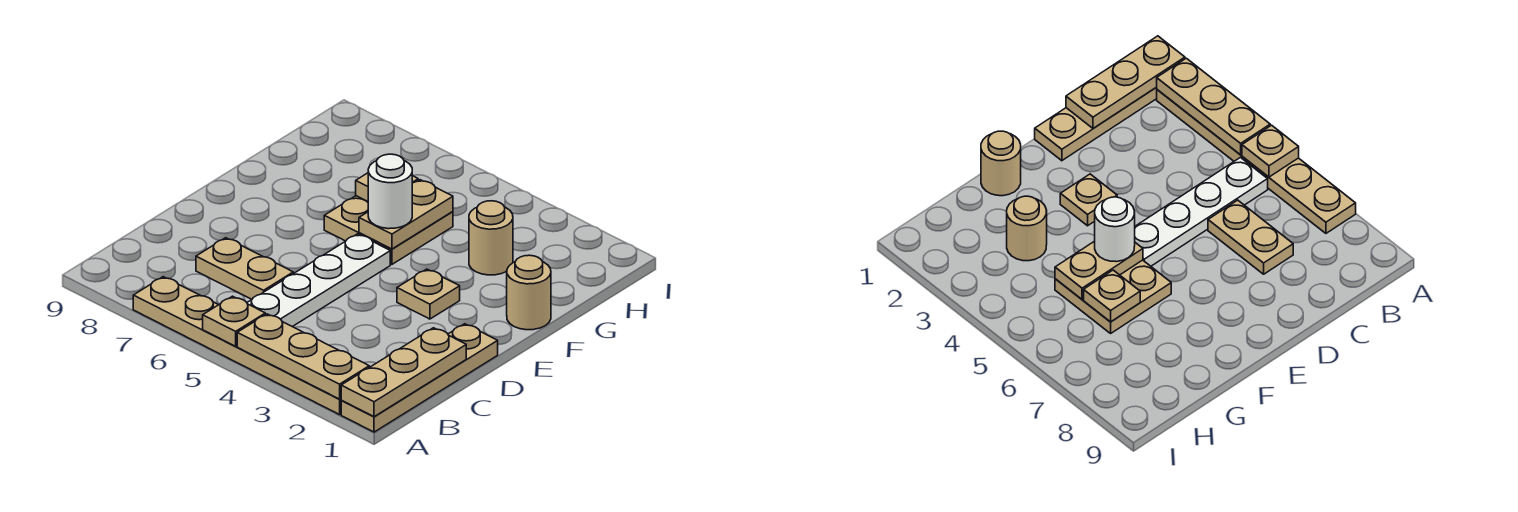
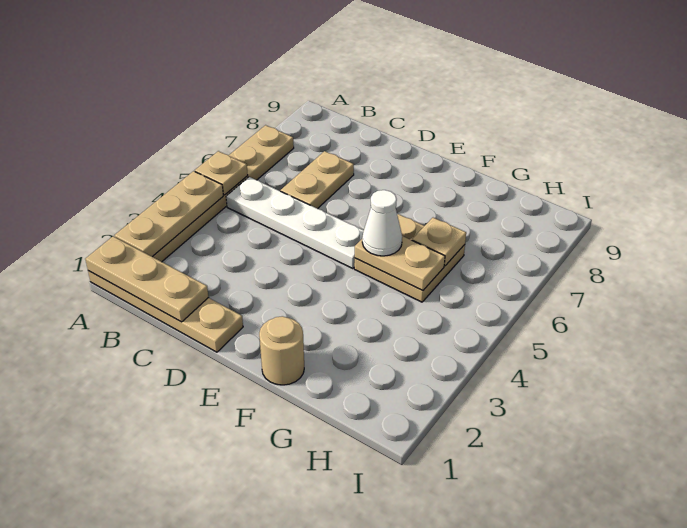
tan 1x1 plate [397,269,460,319] -> none
white 1x1 round brick [368,154,412,229] -> white 1x1 cone [362,190,402,256]
tan 1x1 round brick [469,201,513,275] -> none

